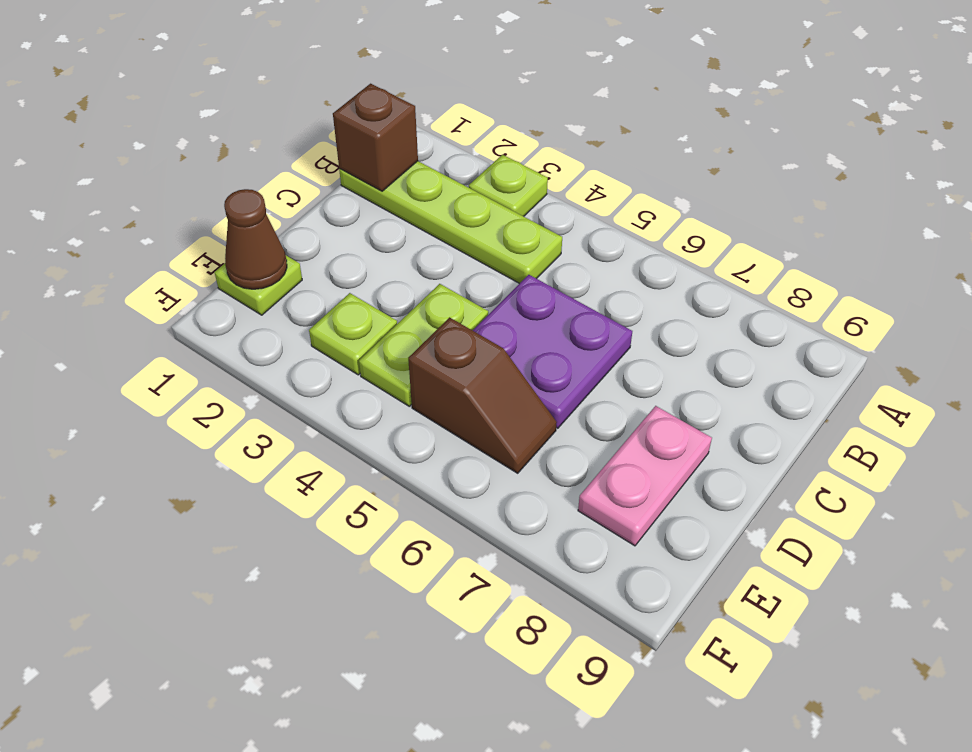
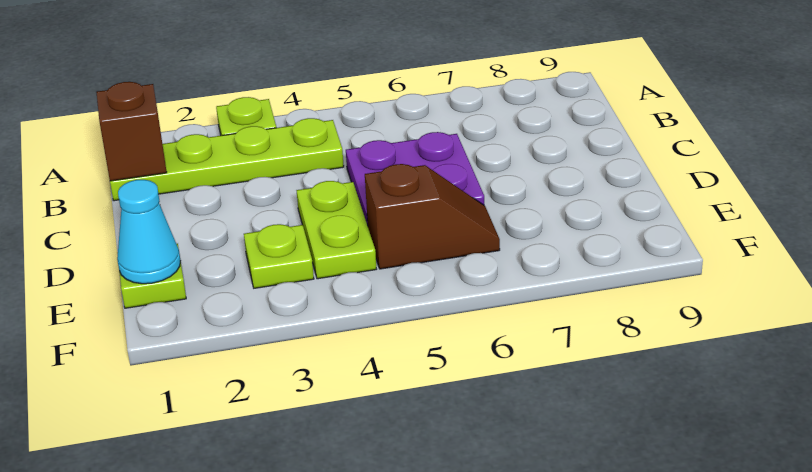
pink 1x2 plate [578,406,712,546] -> none
brown 1x1 cone [224,189,287,289] -> cyan 1x1 cone [117,180,181,284]

